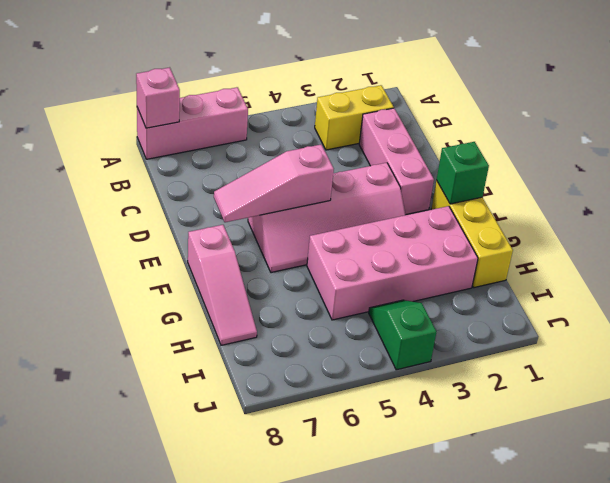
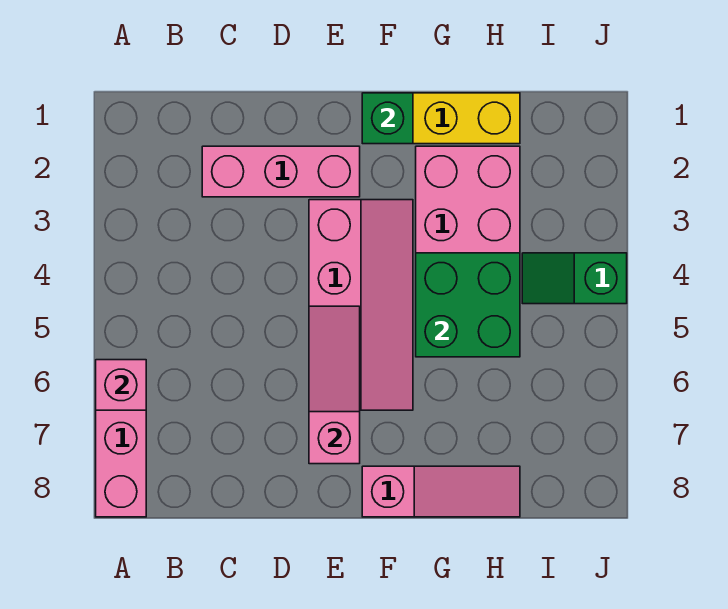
pink 1x1 brick [136,67,180,128] -> pink 1x1 brick moved to [96,360,146,410]
yellow 1x2 brick [315,85,394,150] -> none
pink 1x3 slope [214,145,334,222] -> pink 1x3 slope turned to [309,306,360,464]
none -> green 2x2 brick [416,253,520,357]

